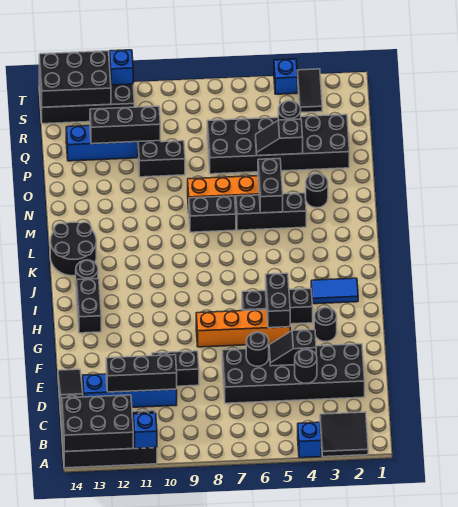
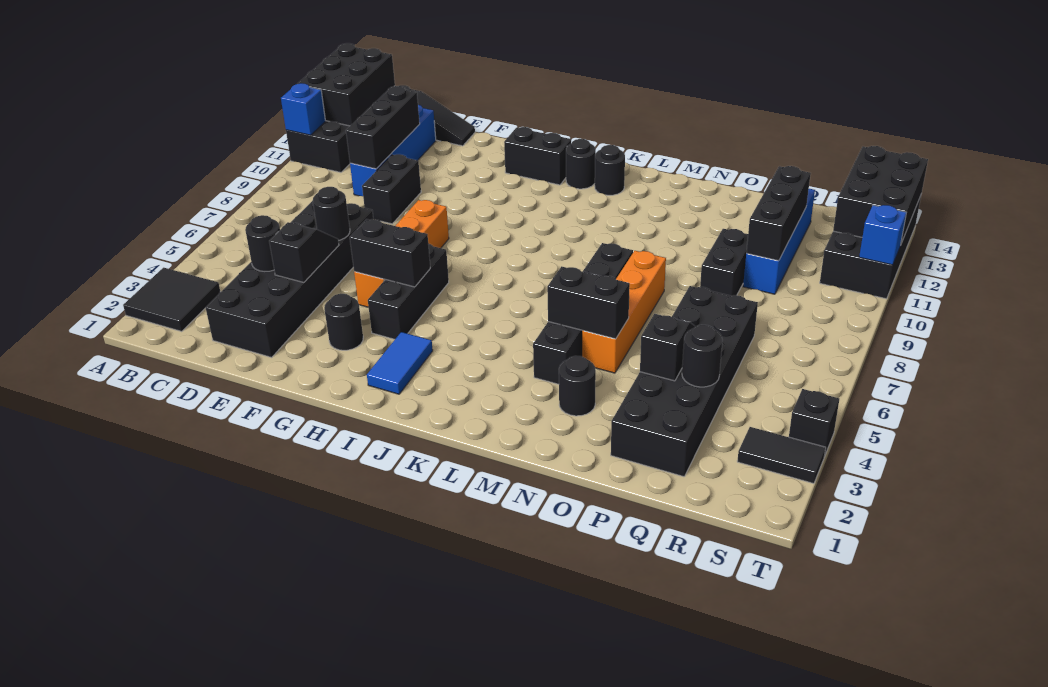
blue 1x1 brick [298,422,321,458] -> none
black 2x2 round brick [50,222,96,276] -> black 1x1 round brick [595,145,625,195]
blue 1x1 brick [274,59,298,94] -> black 1x1 brick [789,389,839,457]

